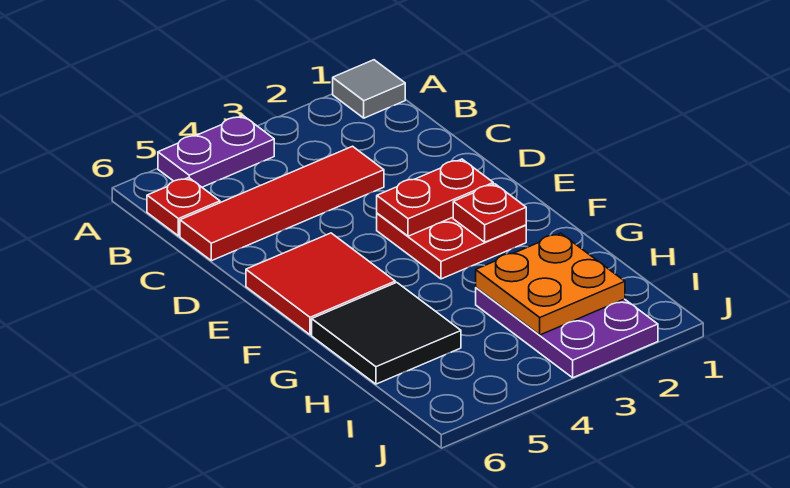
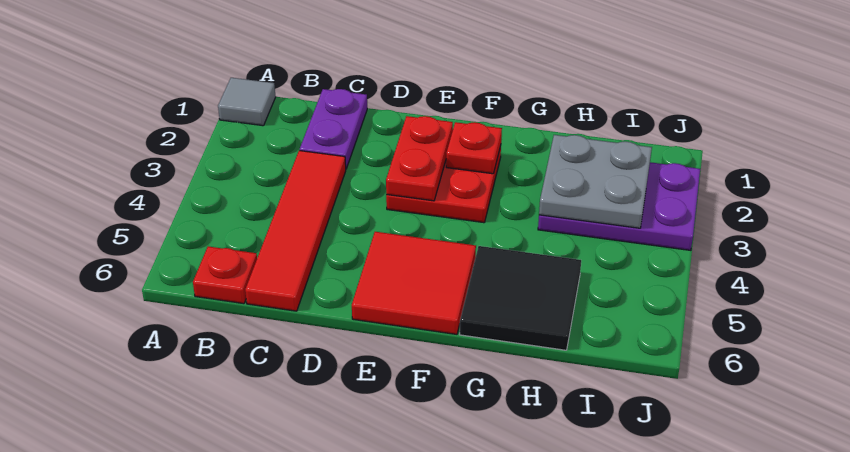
purple 1x2 plate [158,116,274,187] -> purple 1x2 plate moved to [300,89,367,169]
orange 2x2 plate [476,233,625,335] -> grey 2x2 plate [539,135,652,228]

